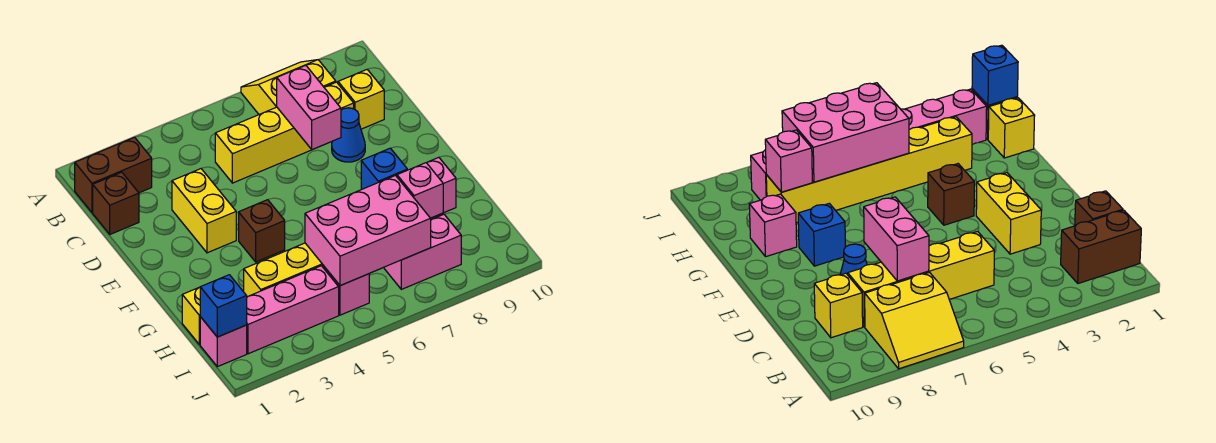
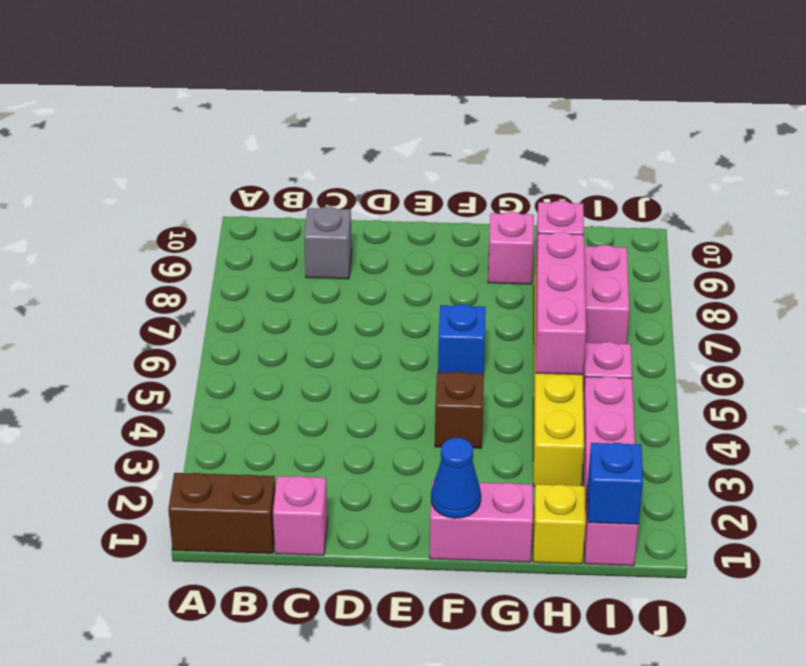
yellow 2x2 slope [241,60,336,114] -> none
brown 1x2 brick [75,137,152,212] -> brown 1x2 brick turned to [168,473,275,554]
brown 1x1 brick [93,172,139,234] -> pink 1x1 brick [273,476,327,555]
yellow 1x4 brick [215,82,354,183] -> none
pink 1x2 brick [277,65,341,150] -> pink 1x2 brick moved to [430,481,533,562]
yellow 1x1 brick [338,69,384,129] -> grey 1x1 brick [304,207,352,279]
yellow 1x2 brick [172,169,236,253] -> none
blue 1x1 cone [332,108,365,162] -> blue 1x1 cone moved to [431,438,481,518]
blue 1x1 brick [361,148,407,189] -> blue 1x1 brick moved to [438,304,486,374]
pink 2x3 brick [305,176,431,286] -> pink 1x3 brick [536,232,586,375]

